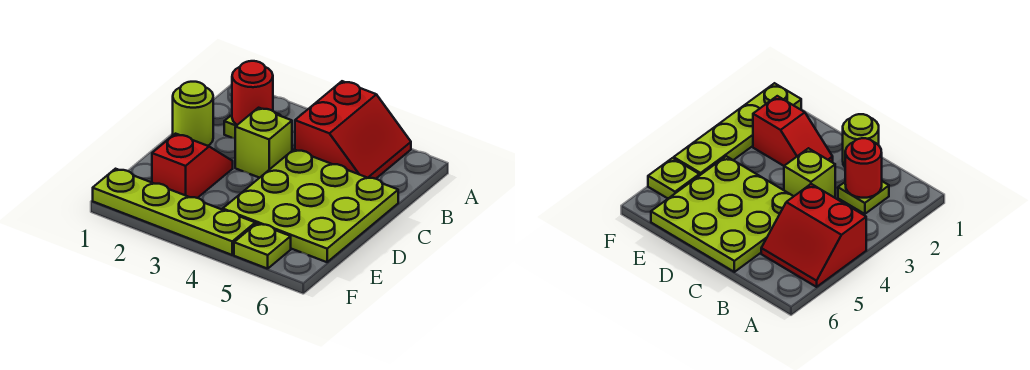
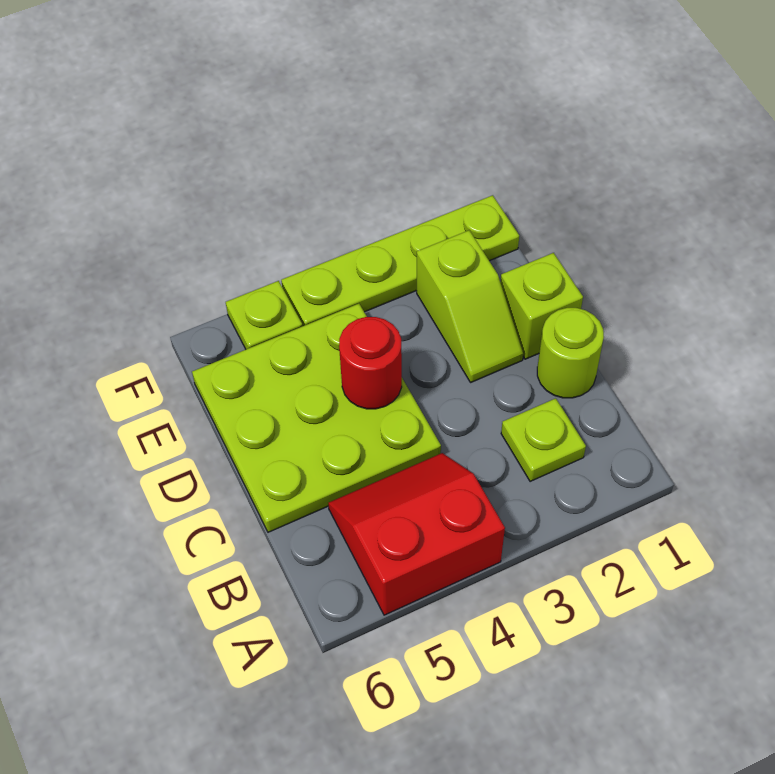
red 2x2 slope [295,81,411,179] -> red 2x2 slope turned to [328,453,505,615]
red 1x1 round brick [232,61,273,125] -> red 1x1 round brick moved to [339,317,402,409]
lime 1x1 brick [235,108,292,178] -> lime 1x1 brick moved to [500,253,583,359]
red 1x2 slope [152,134,233,198] -> lime 1x2 slope [417,230,523,382]

